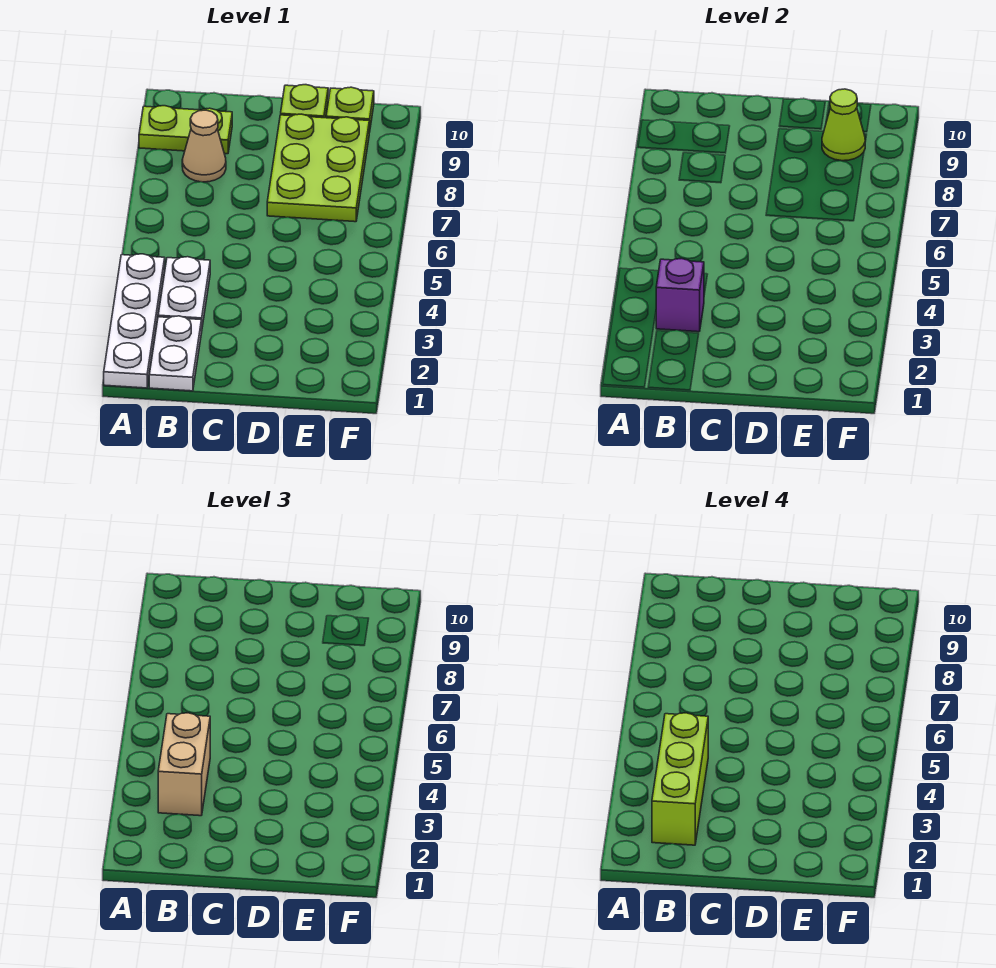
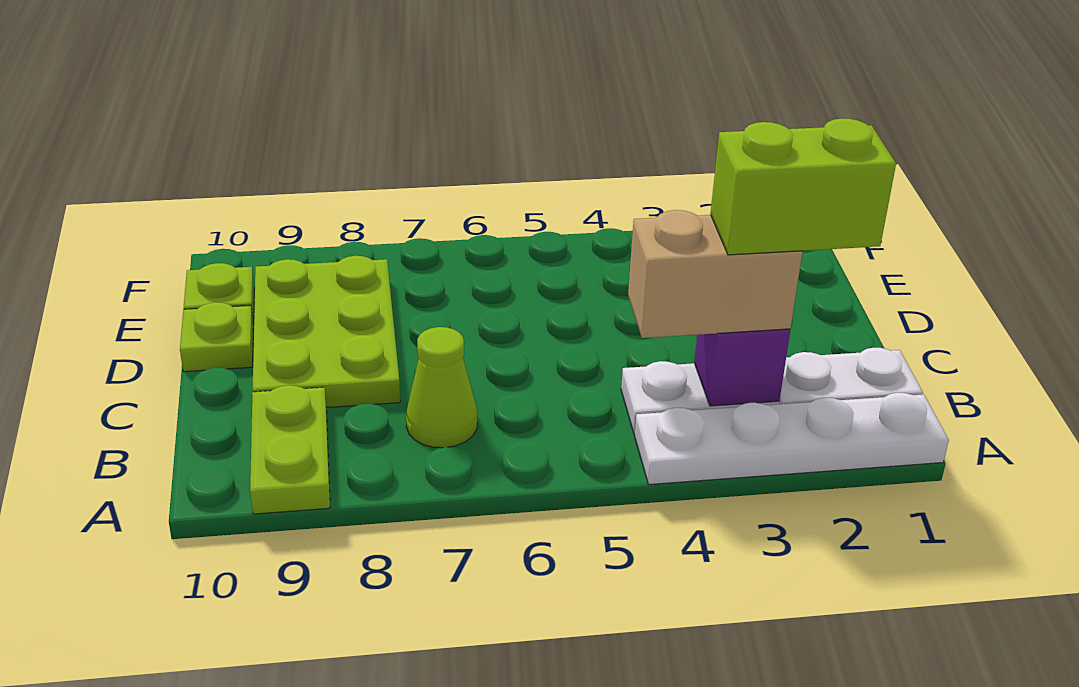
lime 1x3 brick [652,713,708,845] -> lime 1x2 brick [710,118,896,255]
tan 1x1 cone [182,110,226,182] -> none
lime 2x3 plate [267,114,369,222] -> lime 2x3 plate turned to [253,256,400,408]
lime 1x1 cone [822,89,865,161] -> lime 1x1 cone moved to [406,327,477,448]

